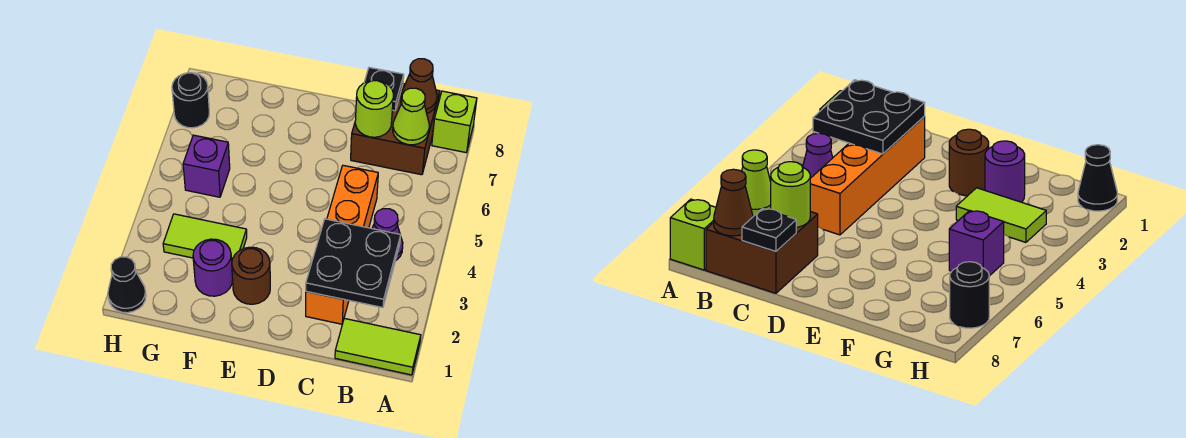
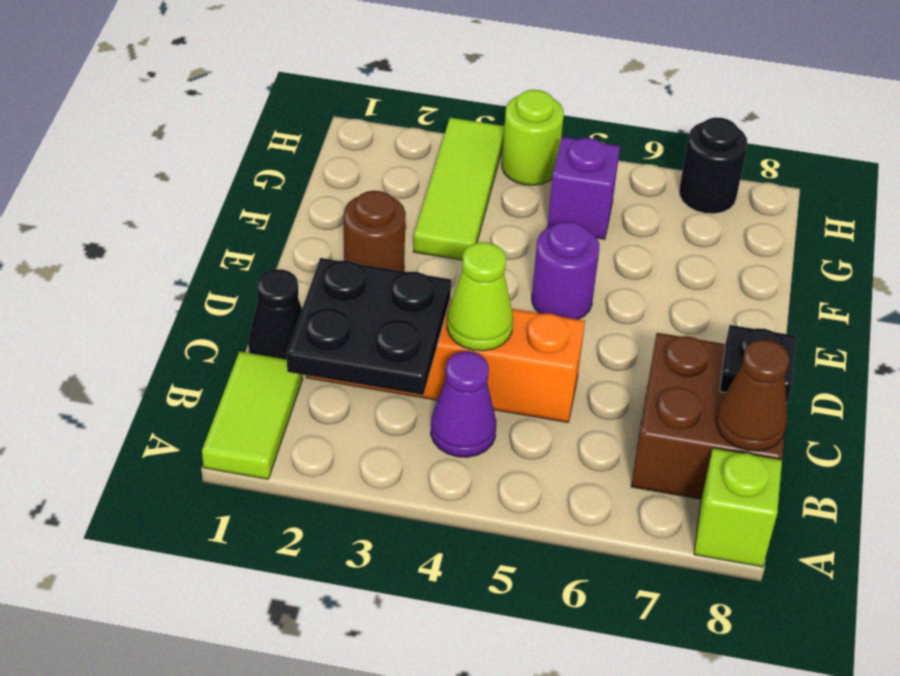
lime 1x1 cone [393,88,429,145] -> lime 1x1 cone moved to [447,242,513,351]
lime 1x1 round brick [355,80,393,137] -> lime 1x1 round brick moved to [502,90,564,185]
purple 1x1 round brick [193,239,233,296] -> purple 1x1 round brick moved to [532,221,599,320]
lime 1x2 tile [163,214,247,260] -> lime 1x3 tile [413,118,505,260]
black 1x1 cone [108,257,146,313] -> black 1x1 cone moved to [248,269,302,359]

